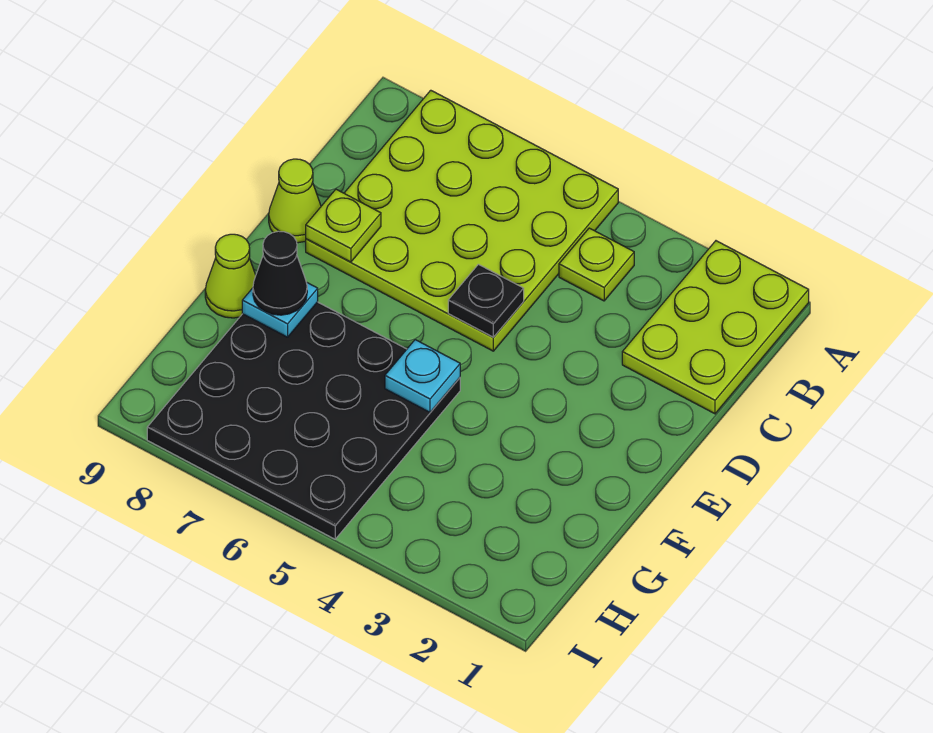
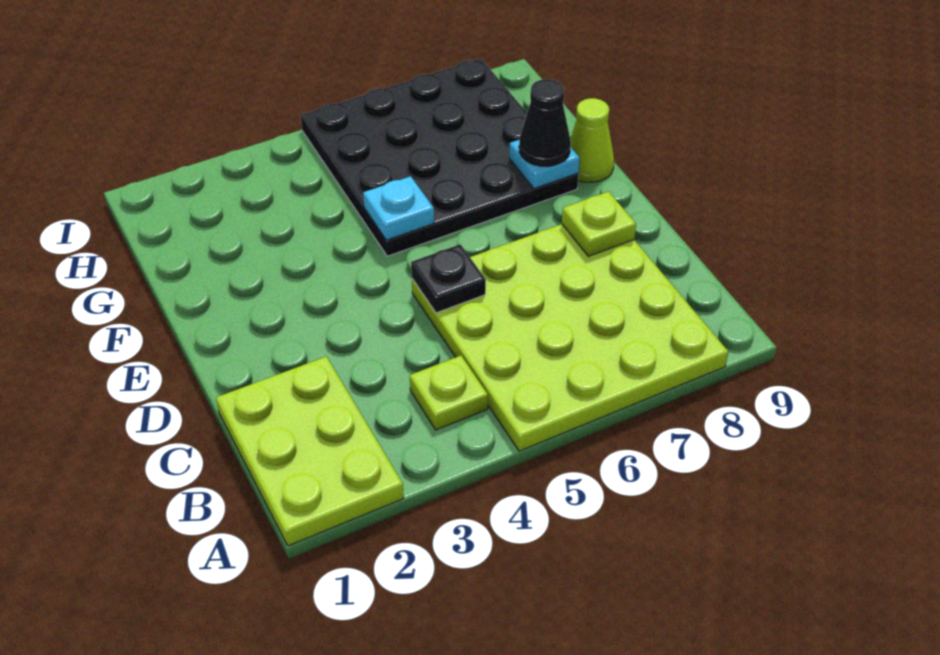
lime 1x1 cone [269,159,321,243] -> none

